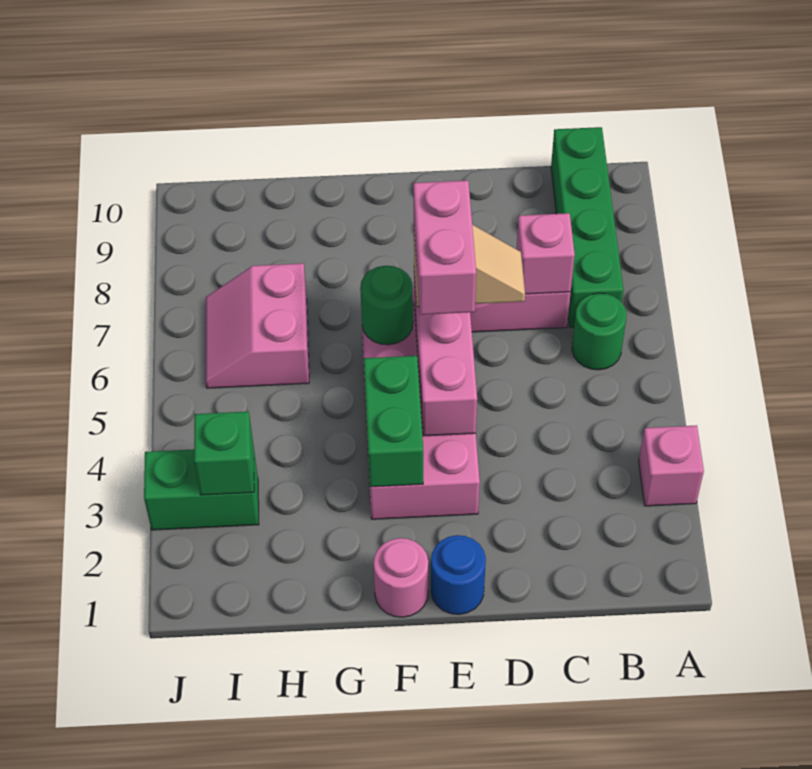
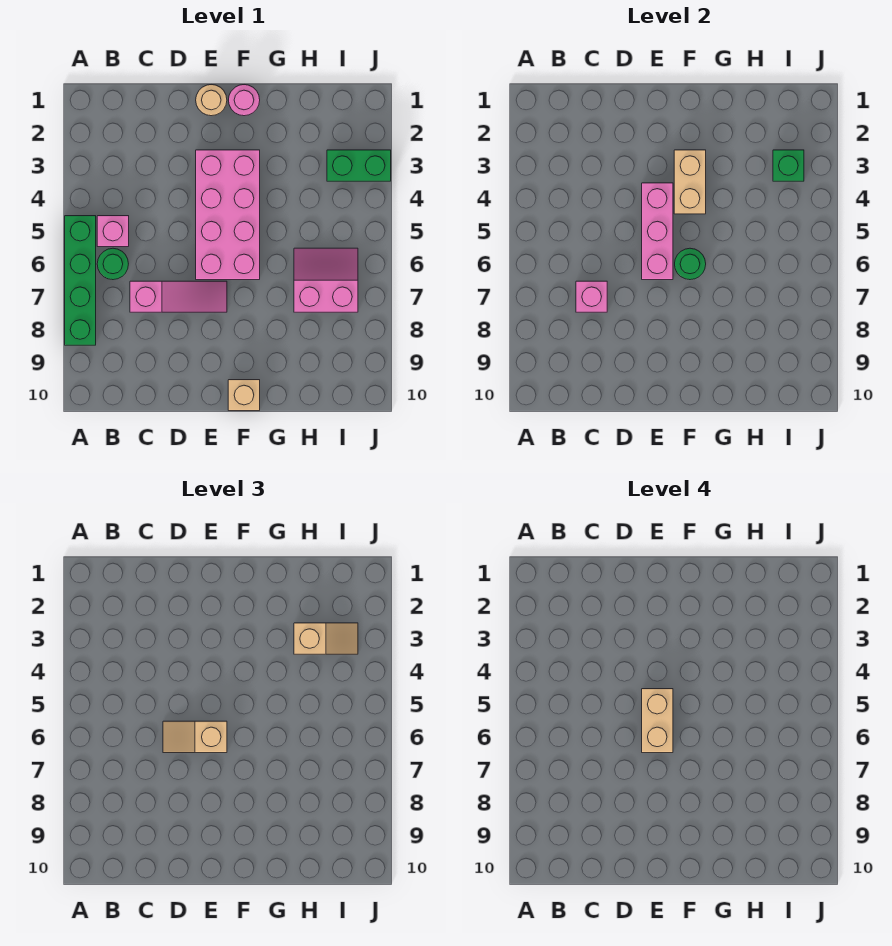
pink 1x1 brick [639,425,704,506] -> pink 1x1 brick moved to [97,216,129,247]
green 1x4 brick [551,127,624,327] -> green 1x4 brick moved to [65,216,96,345]
blue 1x1 round brick [431,535,486,614] -> tan 1x1 round brick [196,85,227,116]
pink 1x2 brick [413,180,476,315] -> tan 1x2 brick [642,689,673,753]
green 1x2 brick [364,356,423,487] -> tan 1x2 brick [674,150,706,214]
none -> tan 1x1 brick [228,380,260,411]
none -> tan 1x2 slope [294,623,358,654]
pink 2x2 slope [206,263,309,388] -> pink 2x2 slope turned to [294,248,358,312]

